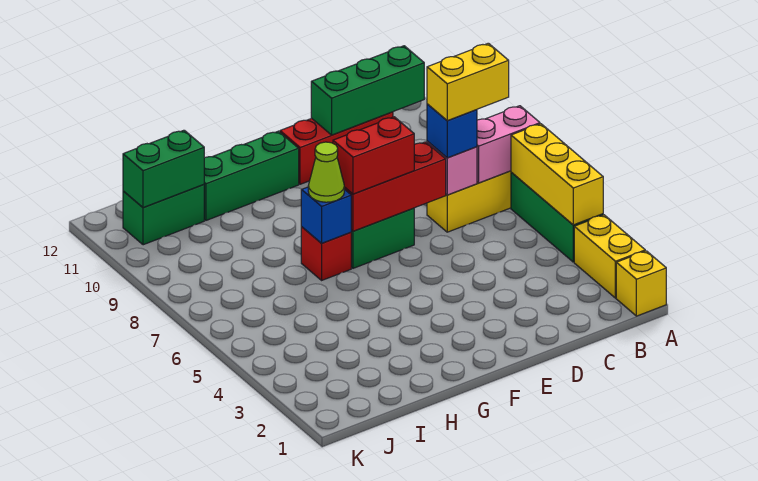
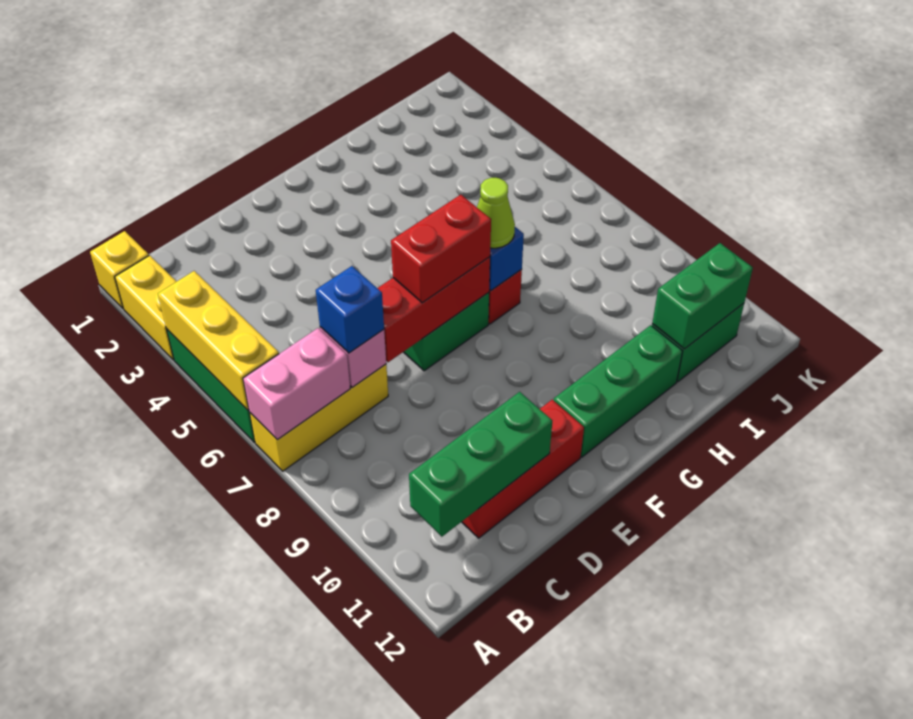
yellow 1x2 brick [427,43,509,121] -> none

